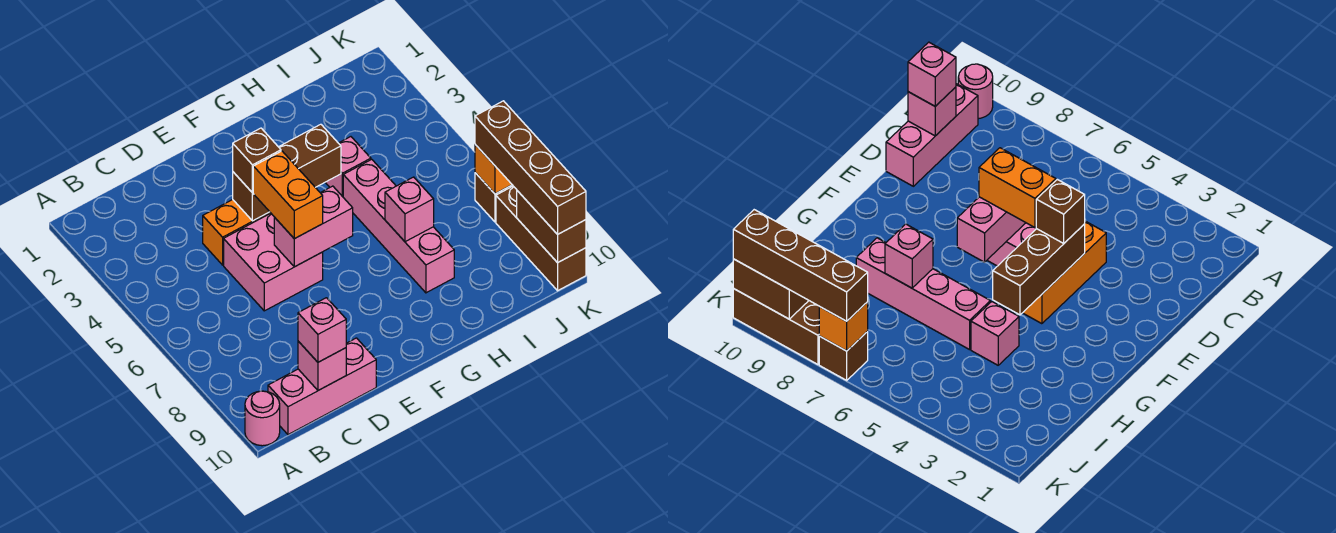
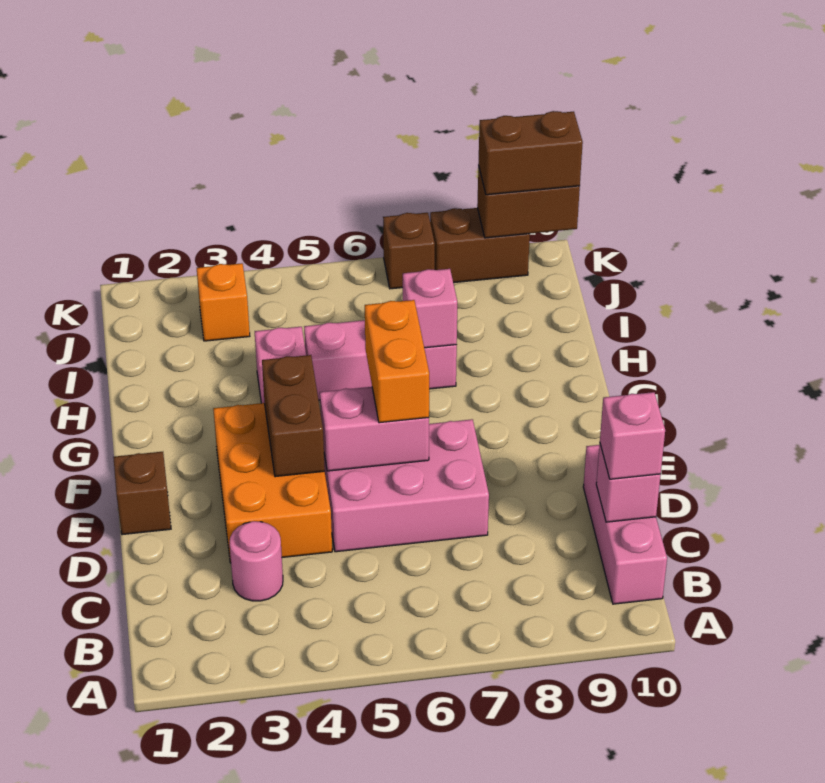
pink 1x1 round brick [245,391,280,446] -> pink 1x1 round brick moved to [230,521,283,601]
orange 1x3 brick [203,200,270,265] -> orange 2x3 brick [213,403,332,563]
pink 2x2 brick [224,213,323,311] -> pink 2x3 brick [324,419,489,552]
brown 1x3 brick [233,124,341,221] -> brown 1x2 brick [262,355,325,477]
brown 1x1 brick [233,128,281,193] -> brown 1x1 brick moved to [113,452,171,535]
orange 1x2 brick [253,151,323,239] -> orange 1x2 brick turned to [365,300,429,423]
pink 1x2 brick [274,186,353,267] -> pink 1x2 brick turned to [320,387,429,471]
pink 1x4 brick [343,159,454,293] -> pink 1x3 brick [304,320,457,400]
orange 1x1 brick [475,145,512,194] -> orange 1x1 brick moved to [197,263,250,341]
brown 1x4 brick [475,101,586,234] -> brown 1x2 brick [479,111,583,195]
brown 1x3 brick [496,186,586,291] -> brown 1x2 brick [430,208,530,283]

